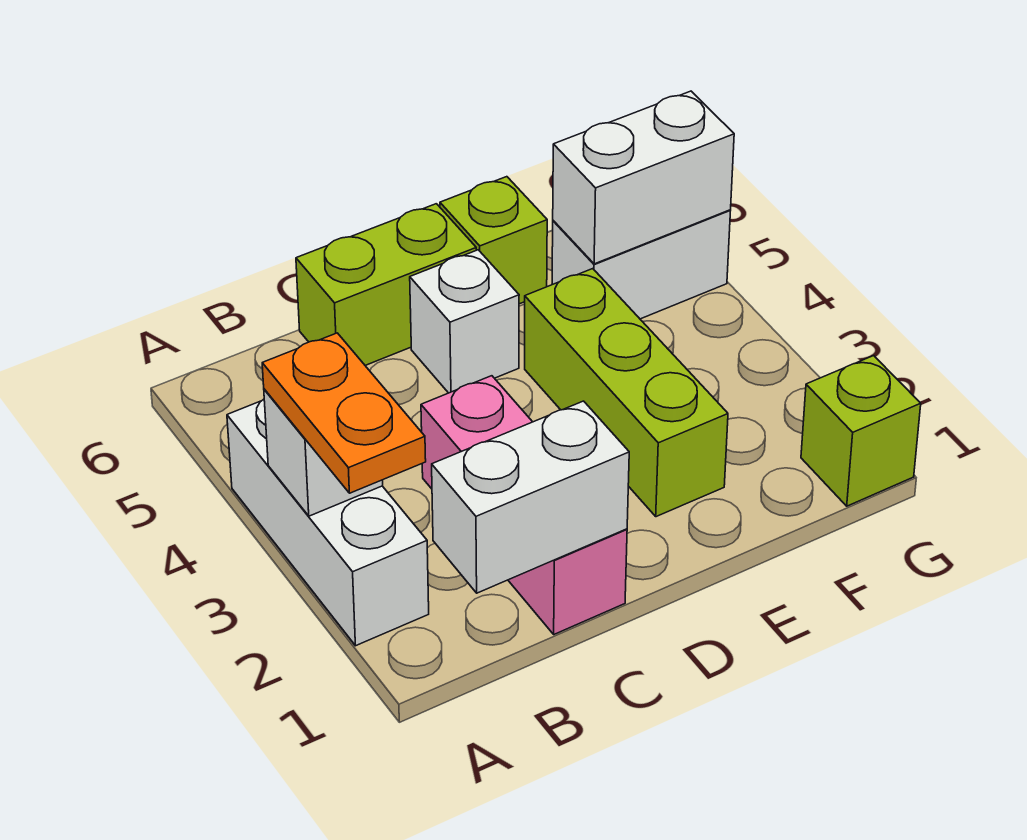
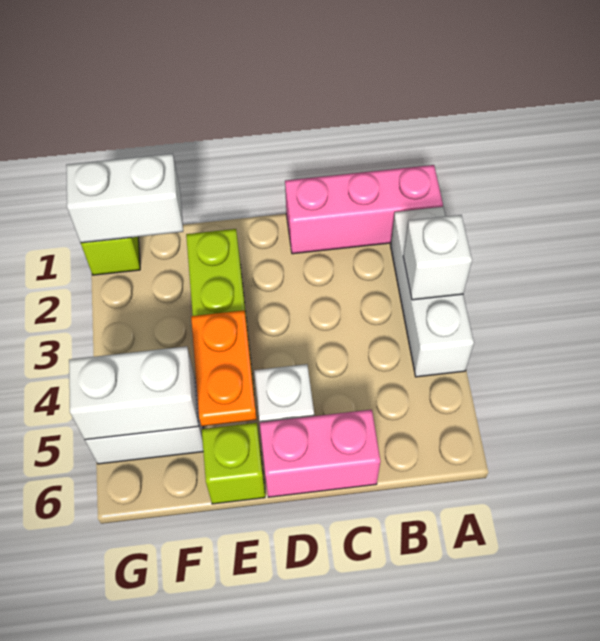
orange 1x2 plate [262,333,426,493] -> orange 1x2 plate moved to [191,310,256,426]
white 1x2 brick [432,401,629,593] -> white 1x2 brick moved to [66,153,183,243]
pink 1x3 brick [421,376,627,634] -> pink 1x3 brick turned to [285,165,443,254]
lime 1x2 brick [296,204,476,365] -> pink 1x2 brick [260,410,380,497]

